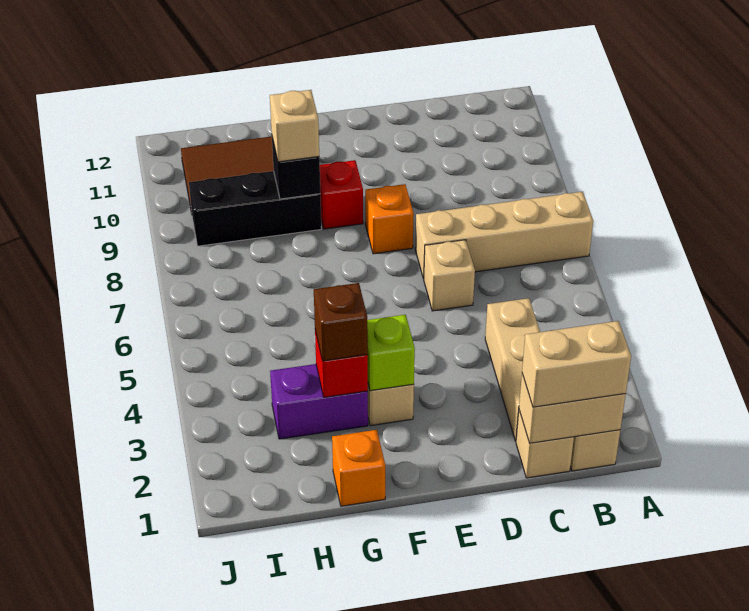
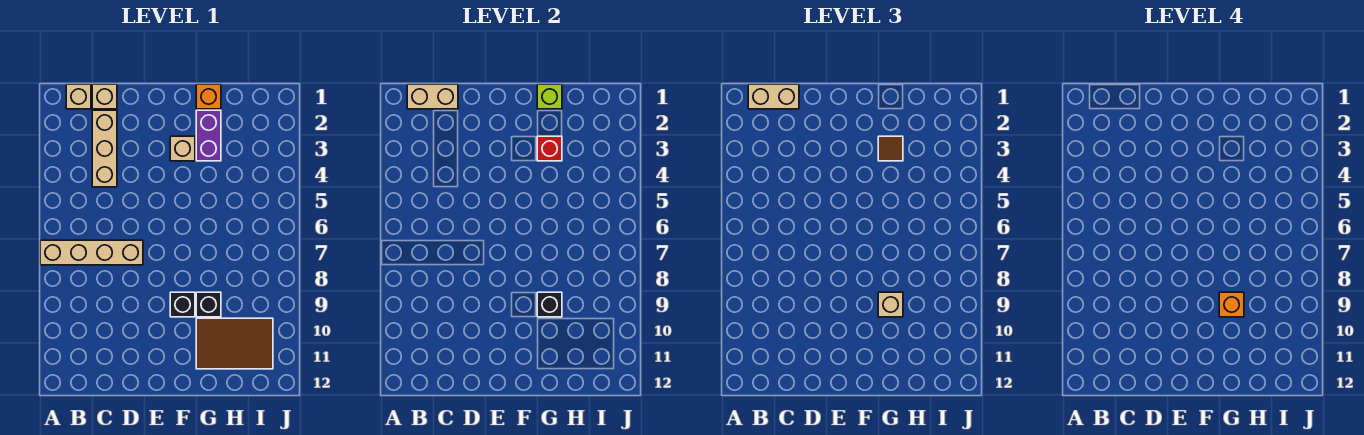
tan 1x1 brick [424,240,475,311] -> none
orange 1x1 brick [365,184,414,254] -> orange 1x1 brick moved to [1219,292,1244,317]
lime 1x1 brick [367,315,415,391] -> lime 1x1 brick moved to [537,84,562,109]
red 1x1 brick [320,160,363,229] -> black 1x1 brick [170,292,195,317]
purple 1x2 brick [270,364,368,439] -> purple 1x2 brick turned to [196,110,221,161]
brown 1x1 brick [314,283,368,361] -> brown 1x1 tile [878,136,903,161]
black 1x3 brick [189,171,321,246] -> black 1x1 brick [196,292,221,317]

